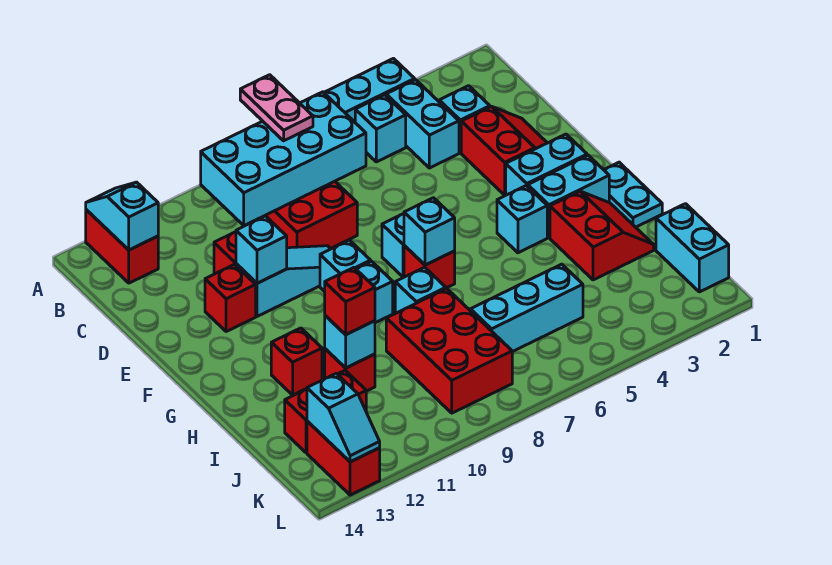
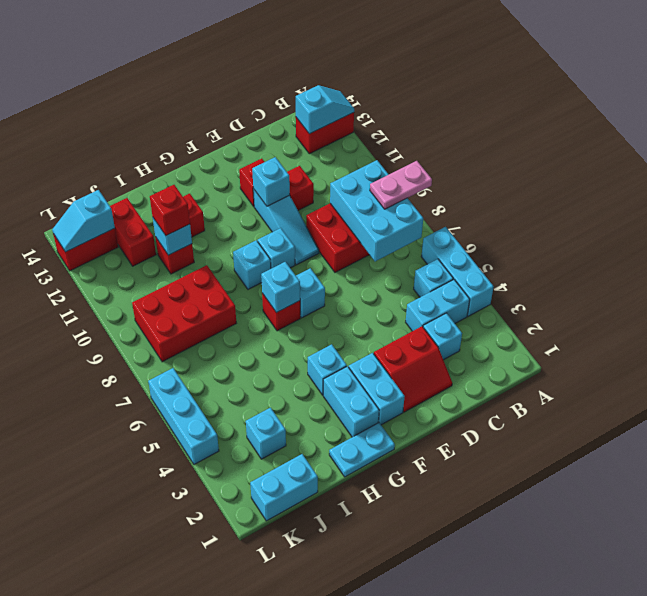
cyan 2x4 brick [201,92,366,226] -> cyan 2x3 brick [330,160,423,261]
red 2x2 slope [550,191,654,280] -> none
cyan 1x1 brick [395,267,446,313] -> cyan 1x1 brick moved to [246,408,286,459]
cyan 1x3 brick [470,264,583,352] -> cyan 1x3 brick moved to [148,368,219,464]

